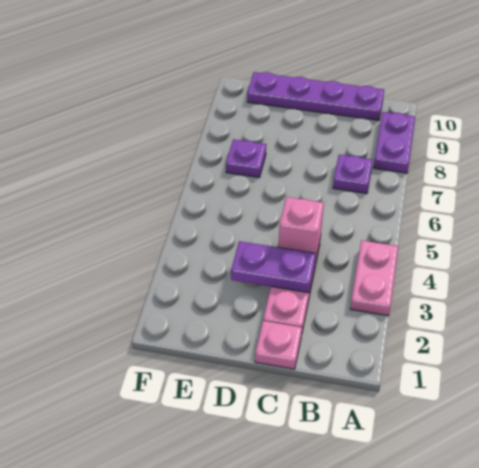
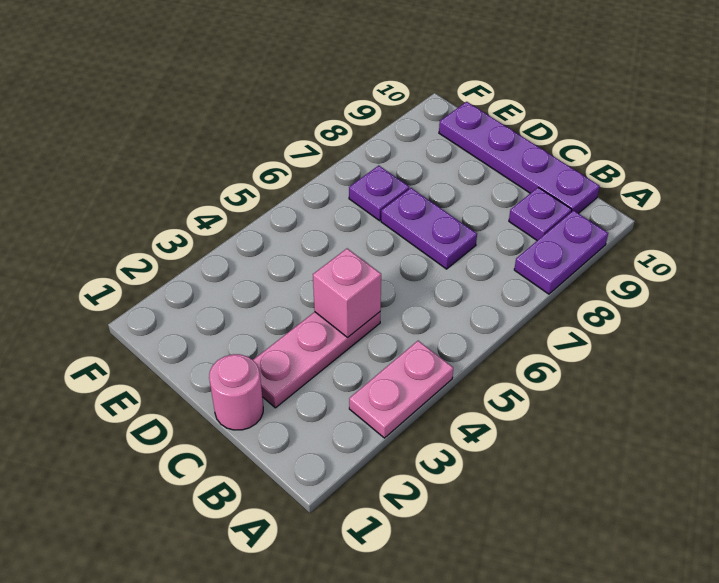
purple 1x1 plate [333,155,373,193] -> purple 1x1 plate moved to [509,187,572,240]
pink 1x1 plate [255,321,302,369] -> pink 1x1 round brick [209,354,263,430]
purple 1x2 plate [231,241,316,293] -> purple 1x2 plate moved to [381,188,477,269]

